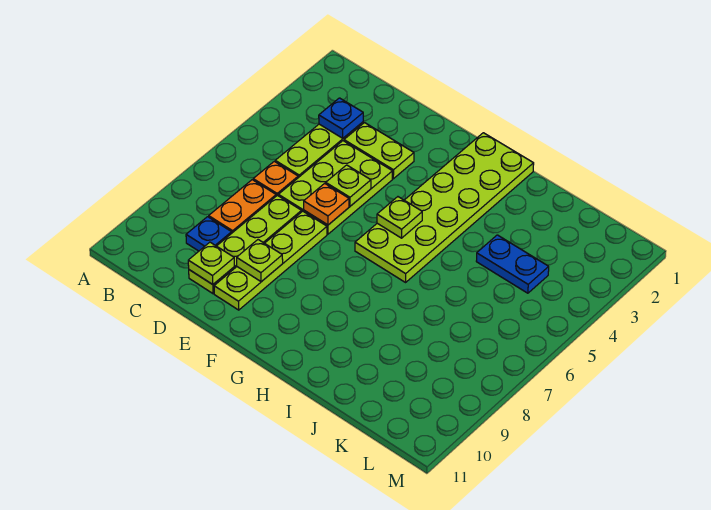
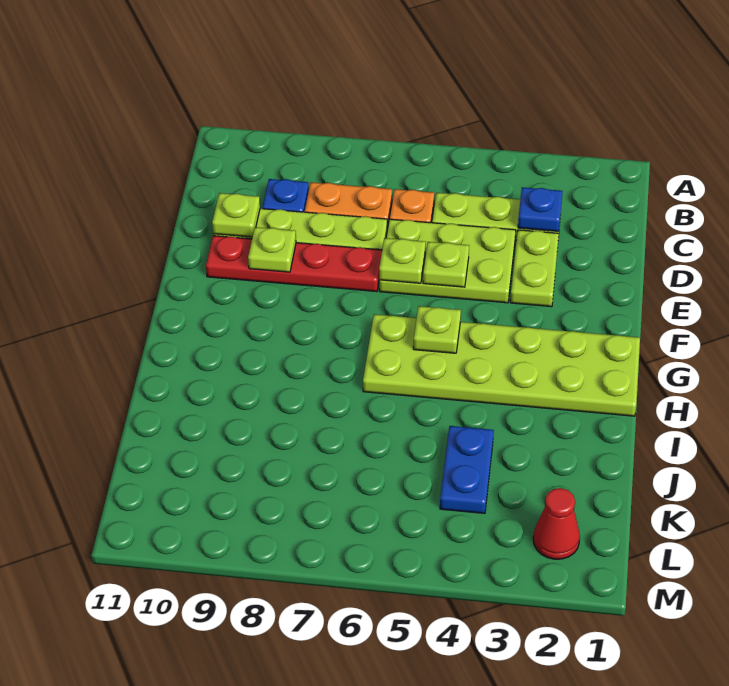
orange 1x1 plate [304,183,349,225] -> lime 1x1 plate [379,238,426,283]
lime 1x4 plate [214,211,327,310] -> red 1x4 plate [206,236,382,292]
none -> red 1x1 cone [533,488,580,559]

